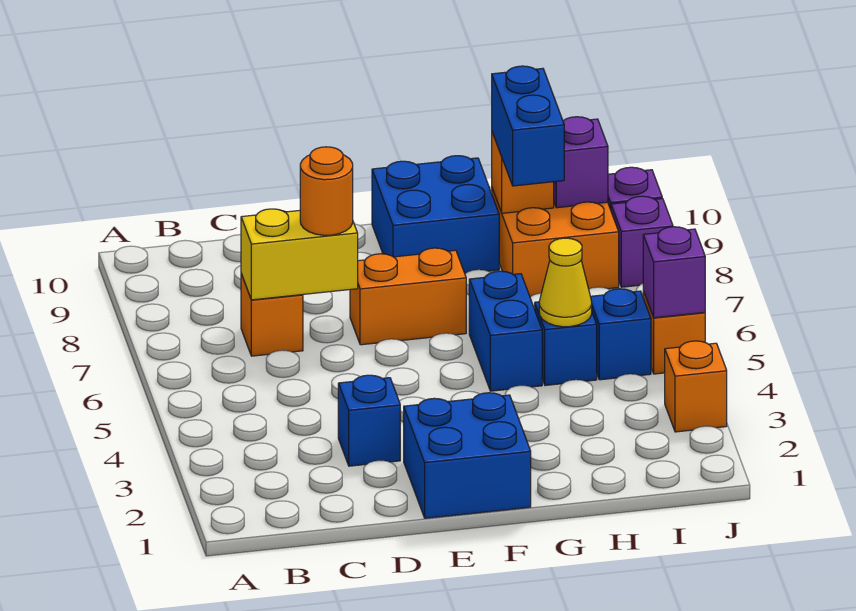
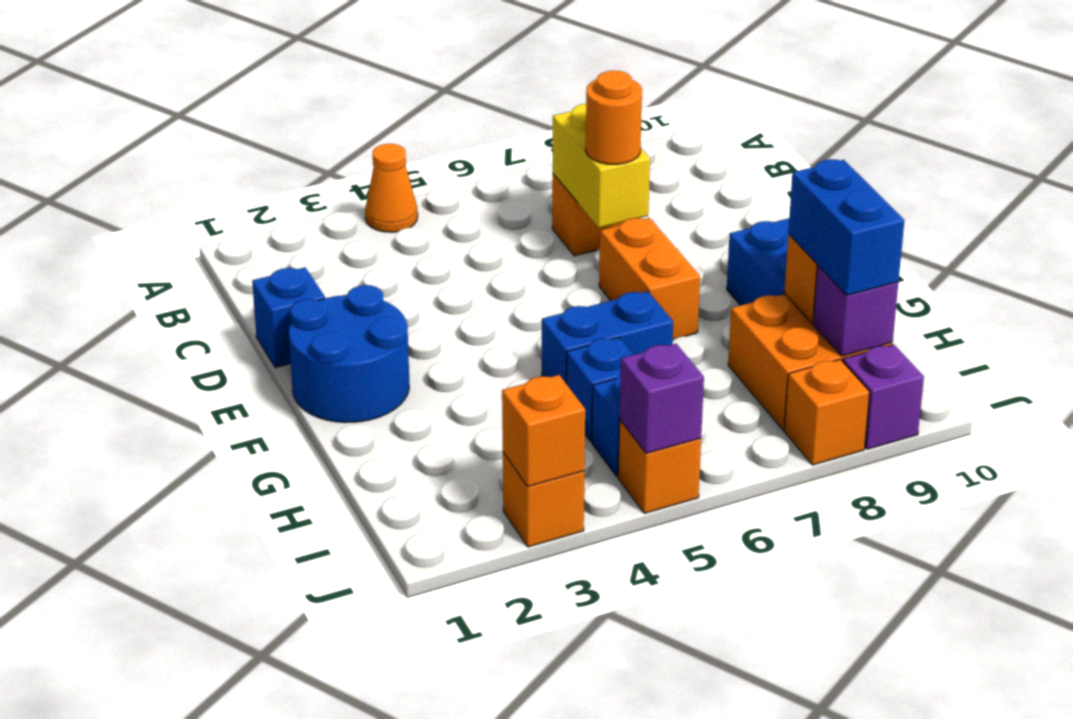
none -> orange 1x1 cone [365,144,418,232]
blue 1x1 brick [338,375,400,466] -> blue 1x1 brick moved to [252,268,325,368]
blue 2x2 brick [404,393,531,518] -> blue 2x2 round brick [289,285,409,423]
yellow 1x1 cone [539,238,592,327] -> none
blue 1x2 brick [492,66,564,186] -> blue 1x2 brick turned to [788,159,904,295]
none -> orange 1x1 brick [502,375,585,487]
purple 1x1 brick [611,196,673,287] -> orange 1x1 brick [784,359,870,465]

